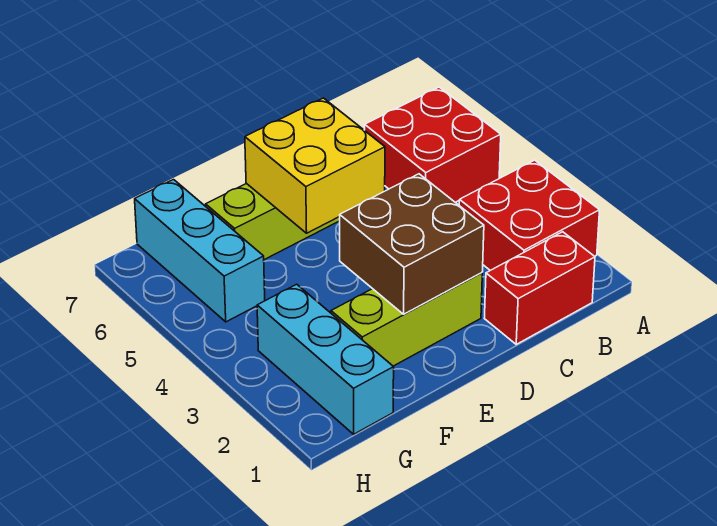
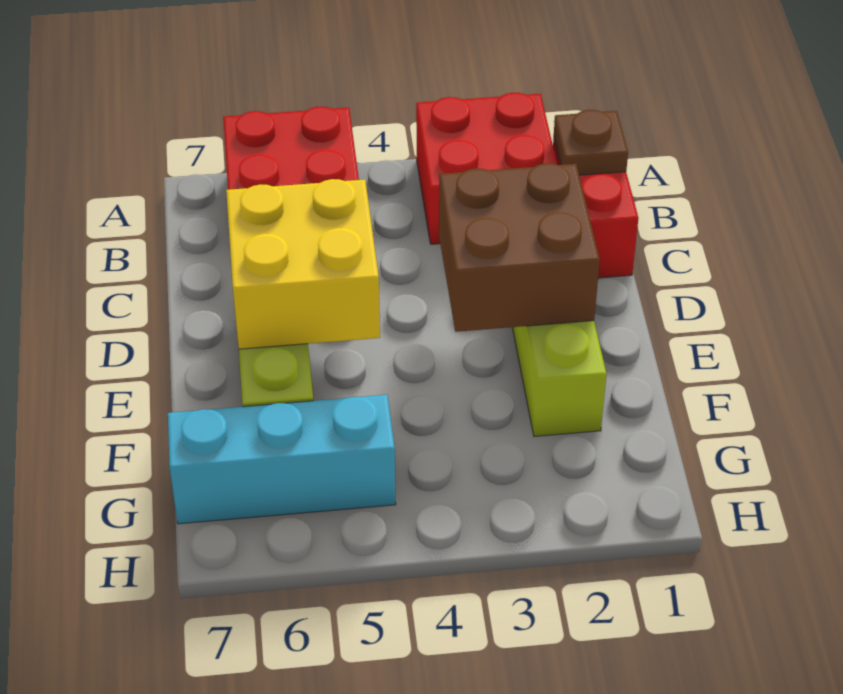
none -> brown 1x1 plate [554,110,628,175]
cyan 1x3 brick [257,284,394,434] -> none

